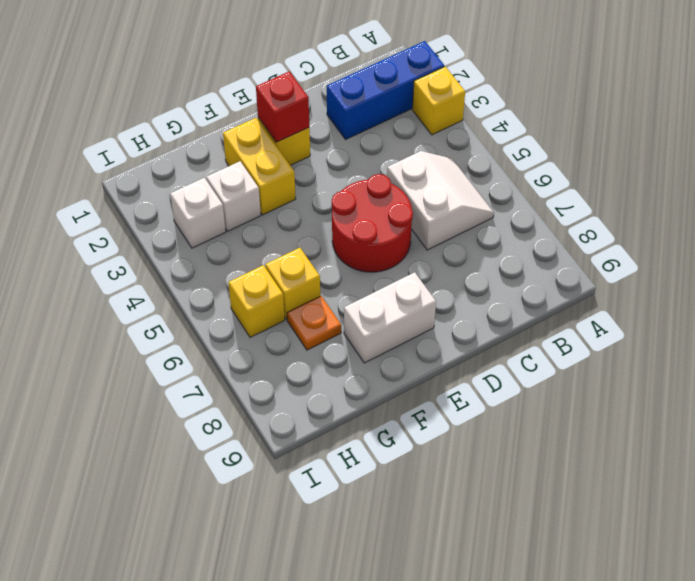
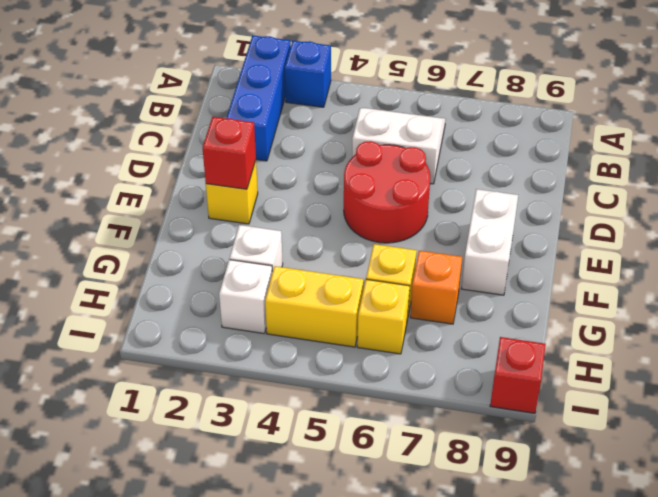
yellow 1x1 brick [412,67,465,135] -> blue 1x1 brick [285,41,331,107]
yellow 1x2 brick [223,118,296,215] -> yellow 1x2 brick moved to [265,266,364,347]
orange 1x1 plate [287,296,341,350] -> orange 1x1 brick [410,251,462,324]
none -> red 1x1 brick [490,337,546,413]

